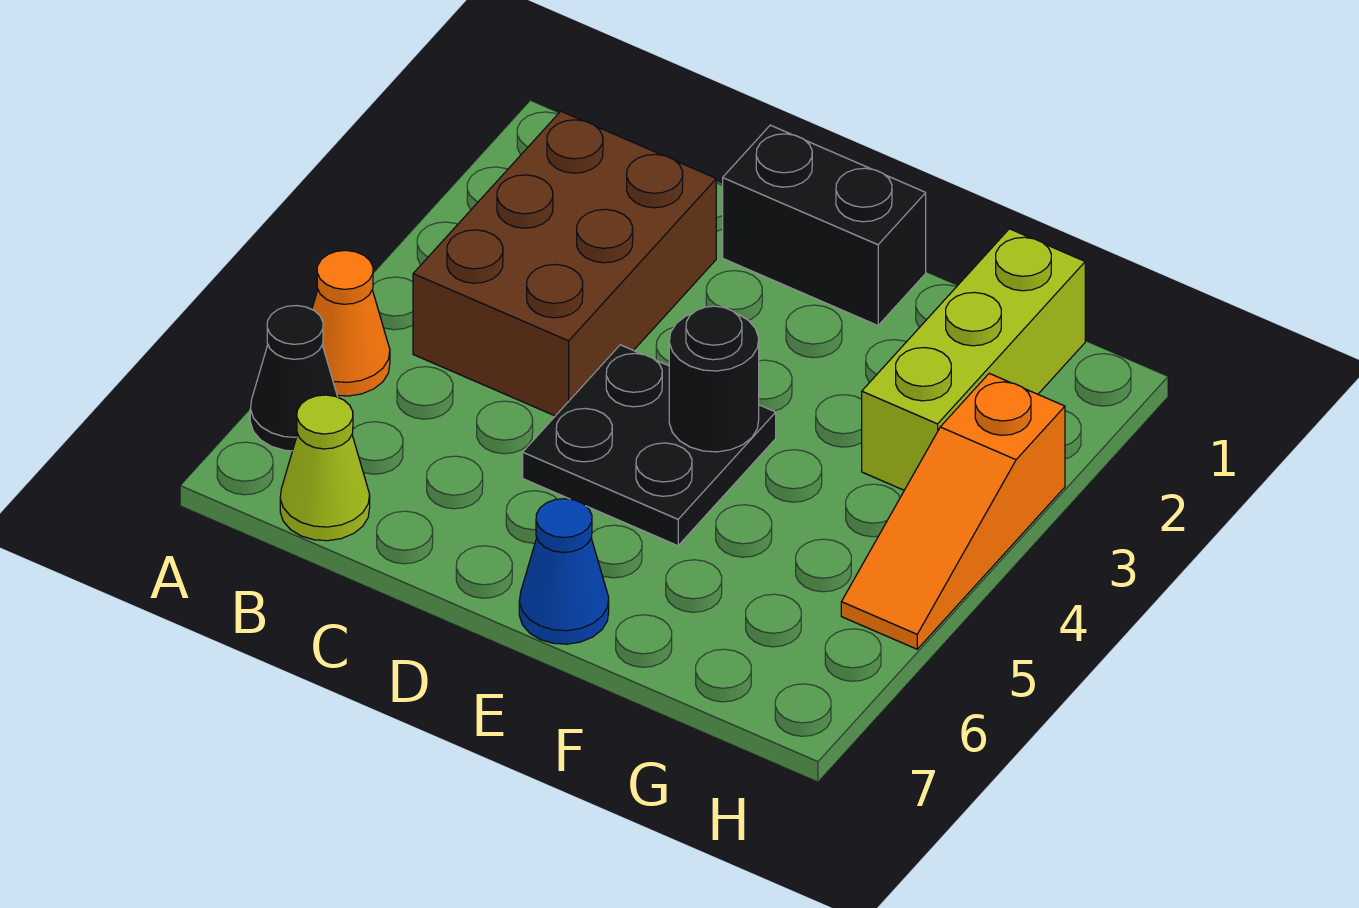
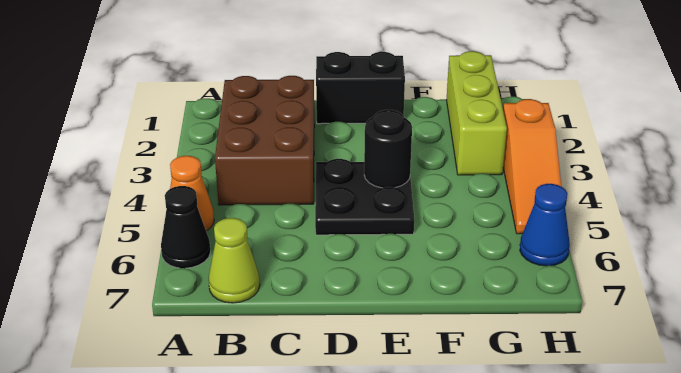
blue 1x1 cone [519,499,609,644] -> blue 1x1 cone moved to [520,184,570,266]

